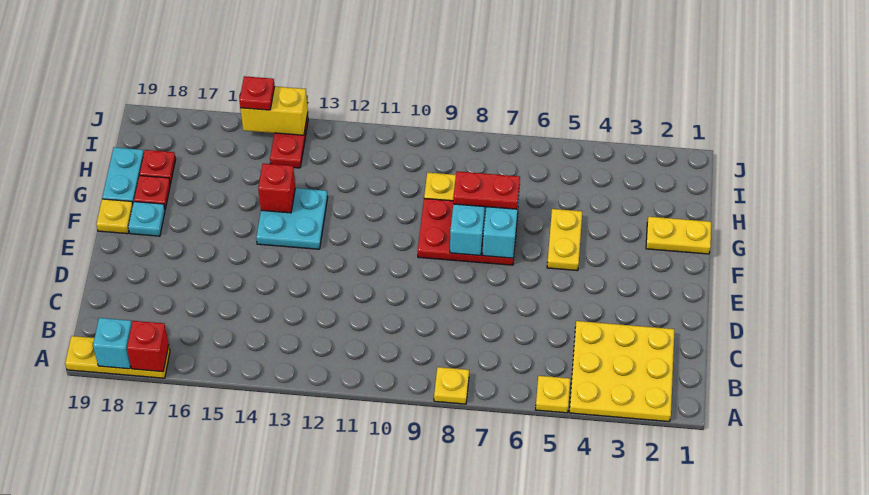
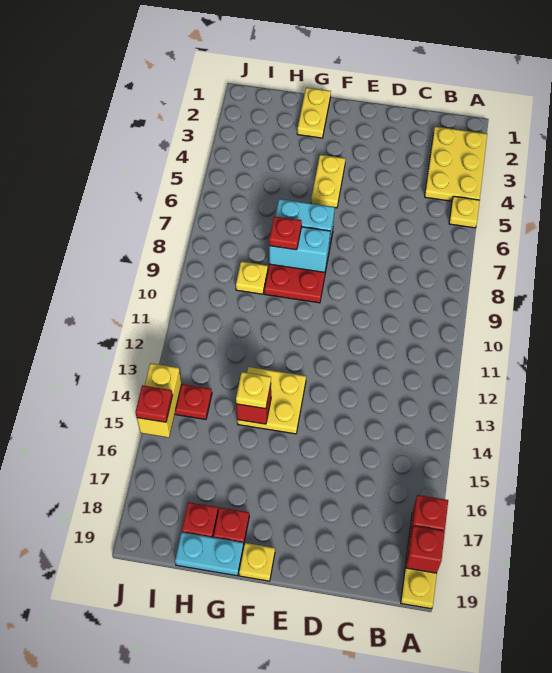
yellow 3x3 plate [569,321,675,422] -> yellow 2x3 plate [425,127,487,201]
yellow 1x1 plate [434,367,469,404] -> yellow 1x1 plate moved to [236,372,271,409]
cyan 1x1 brick [93,318,132,369] -> red 1x1 brick [406,526,445,573]
yellow 1x2 plate [547,209,582,271] -> yellow 1x2 plate turned to [311,155,346,208]
cyan 2x2 plate [256,188,328,249] -> yellow 2x2 plate [237,367,306,434]
cyan 1x1 plate [128,202,165,236] -> none
red 1x2 plate [453,171,520,209] -> red 1x1 plate [269,216,302,250]

